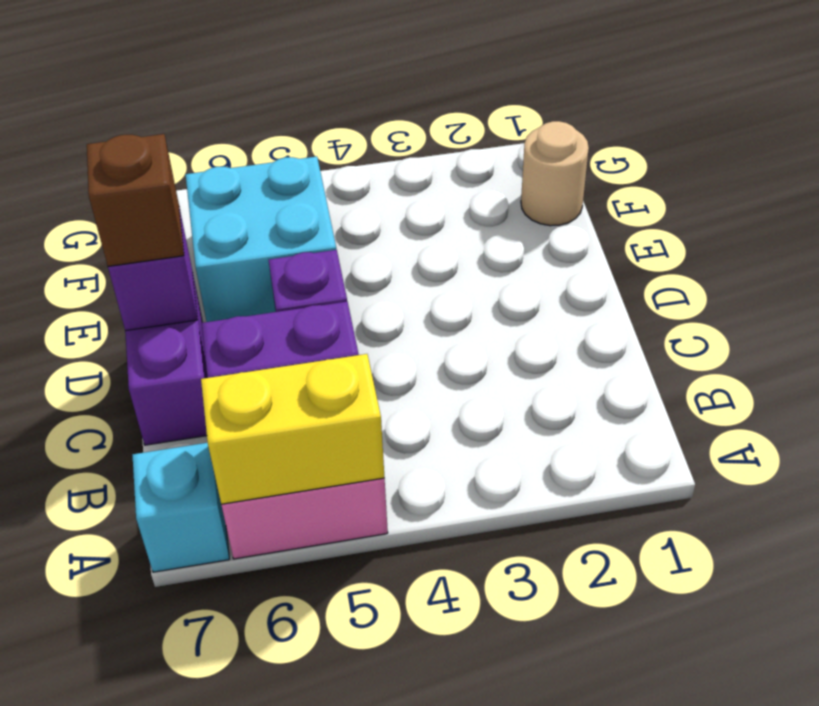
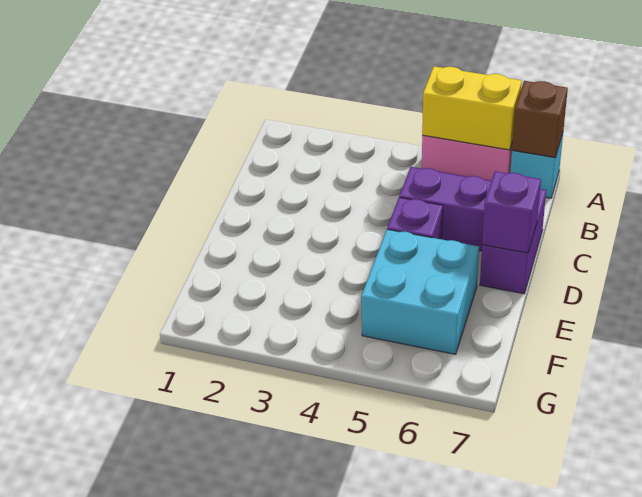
brown 1x1 brick [87,134,184,266] -> brown 1x1 brick moved to [512,81,568,158]
tan 1x1 round brick [521,121,589,226] -> none

